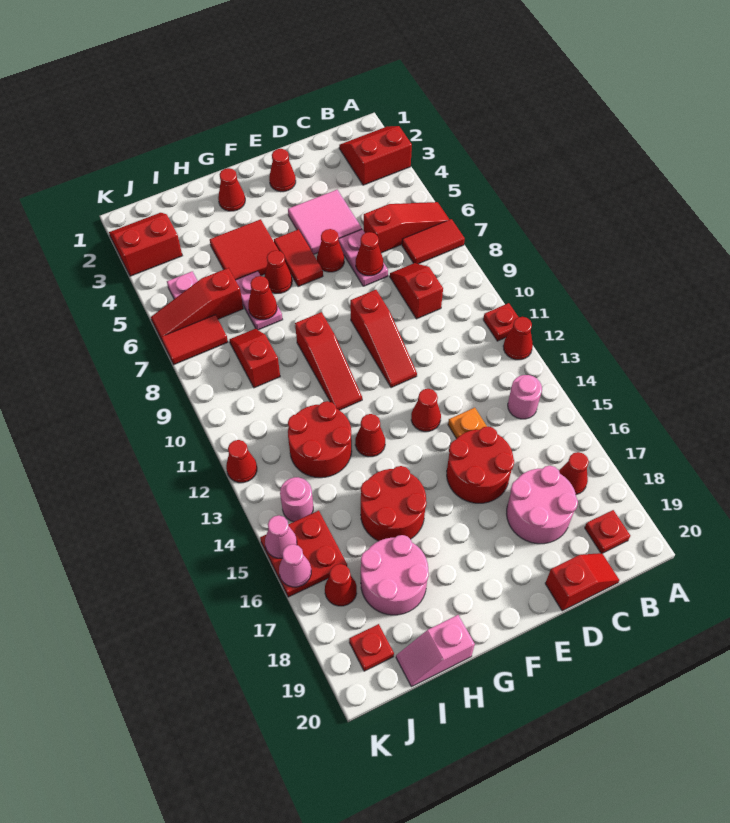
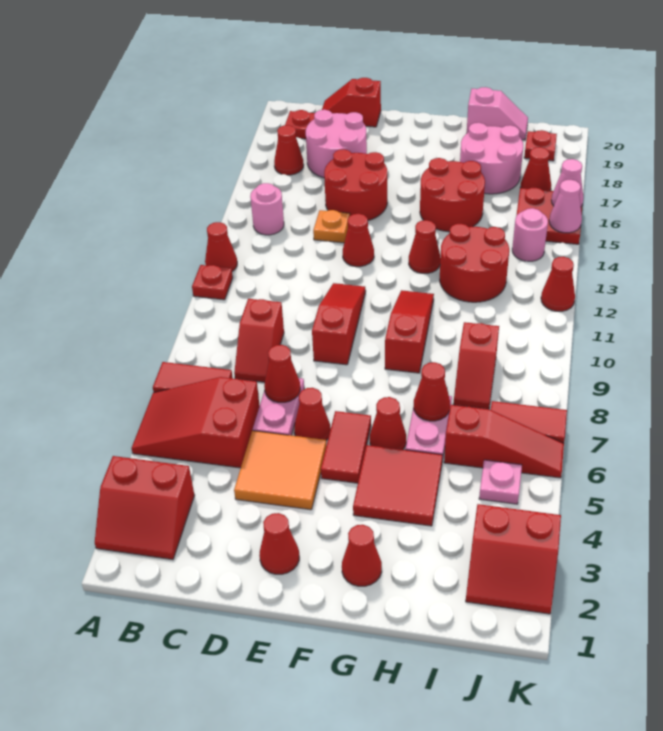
red 1x3 slope [364,202,450,253] -> red 2x3 slope [132,377,260,468]
pink 2x2 tile [288,190,362,254] -> orange 2x2 tile [234,431,326,510]

